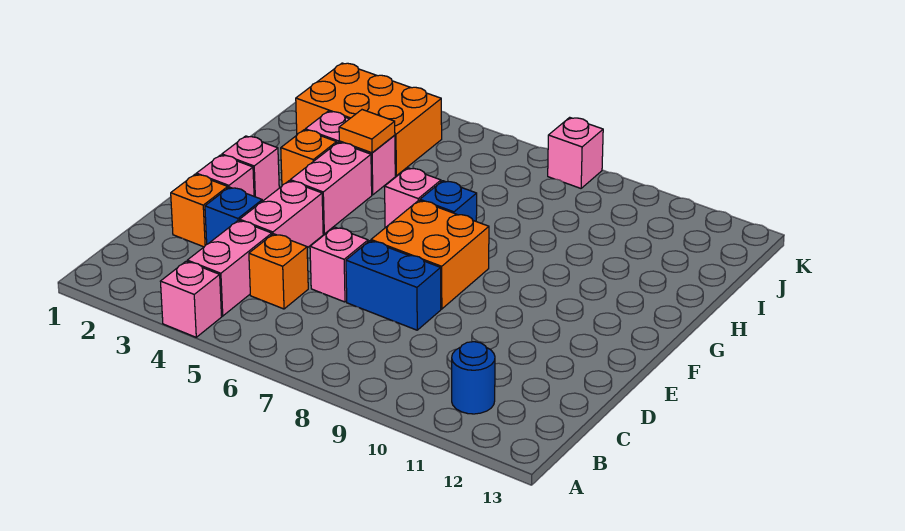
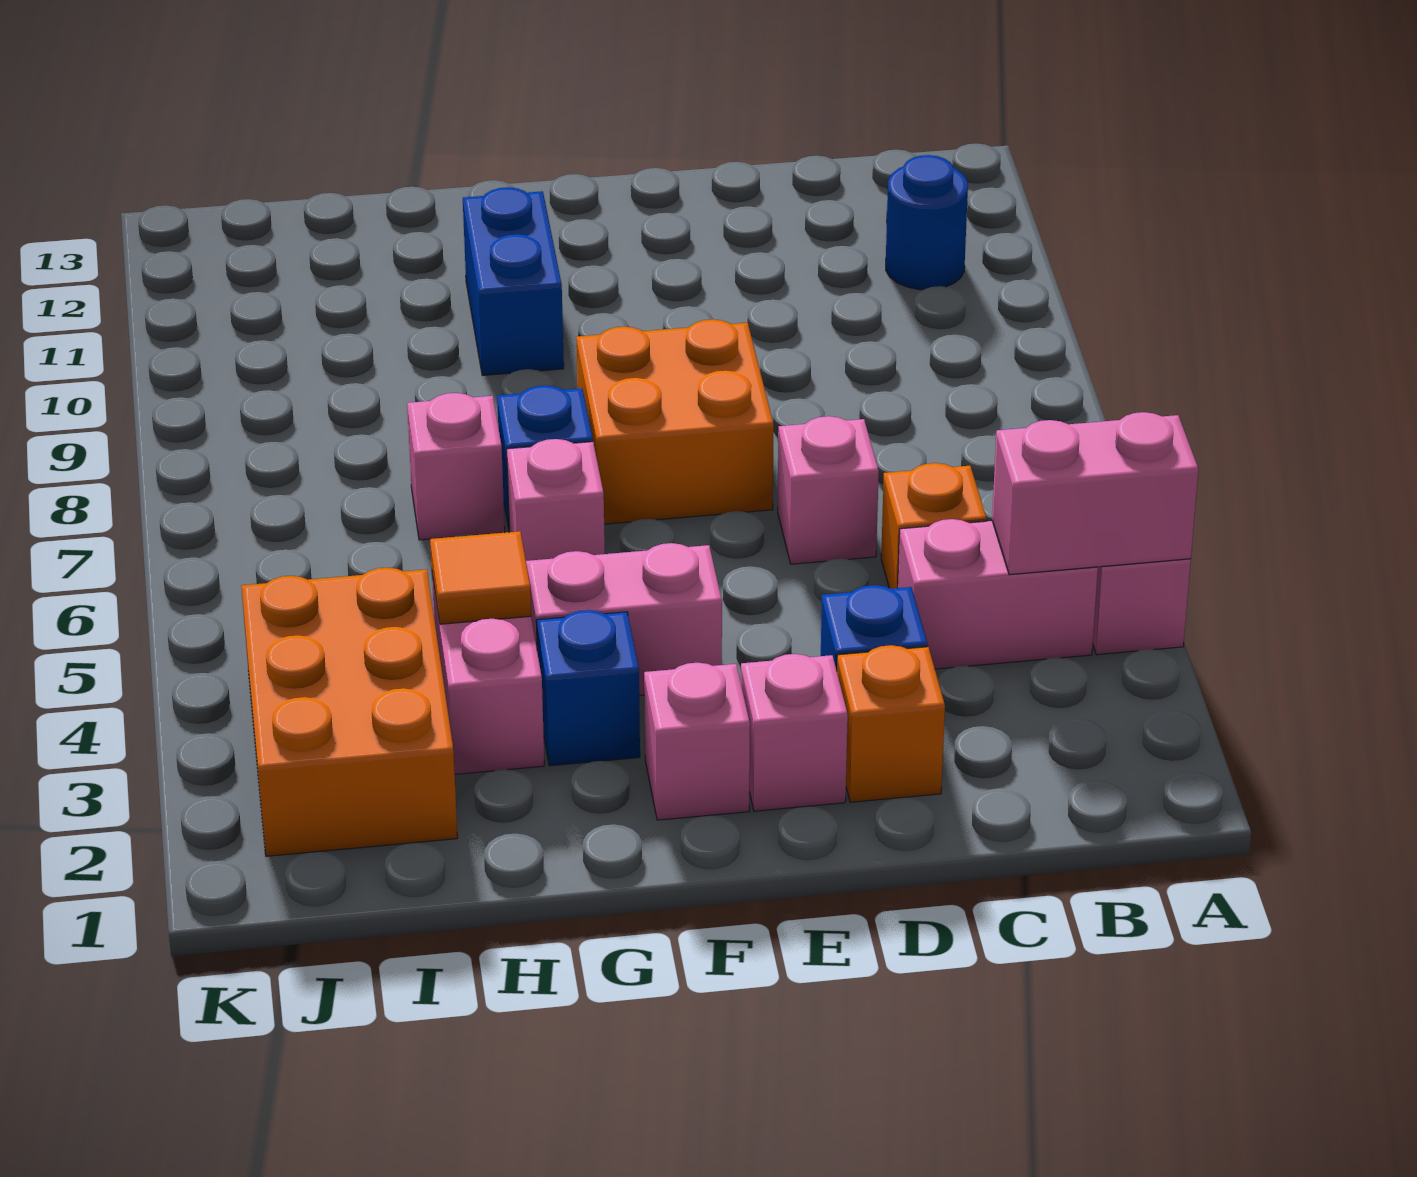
pink 1x2 brick [240,181,323,248] -> pink 1x2 brick moved to [992,412,1199,575]
blue 1x2 brick [346,241,441,330] -> blue 1x2 brick moved to [463,187,564,375]
orange 1x1 brick [281,130,337,185] -> blue 1x1 brick [536,610,640,766]
pink 1x1 brick [548,117,603,188] -> pink 1x1 brick moved to [407,393,505,540]

